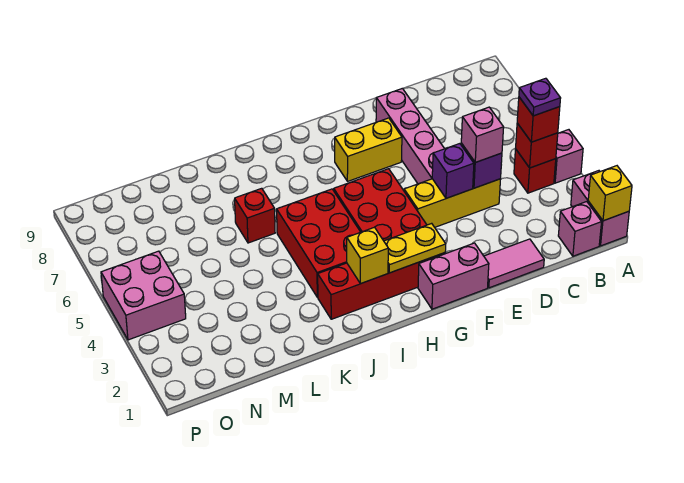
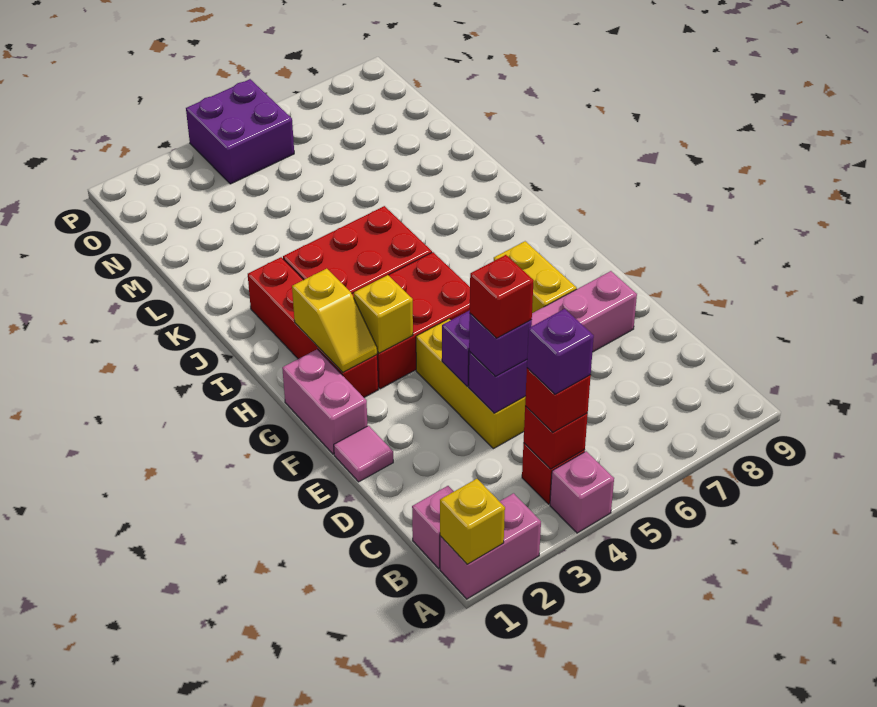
purple 1x1 plate [519,78,561,116] -> purple 1x1 brick [527,309,594,394]
pink 1x2 tile [484,239,544,288] -> pink 1x1 tile [334,426,393,482]
pink 1x1 brick [461,107,504,162] -> purple 1x1 brick [469,314,532,377]
yellow 1x2 plate [384,223,446,273] -> yellow 1x2 slope [292,269,377,372]
yellow 1x1 brick [347,227,388,284] -> yellow 1x1 brick moved to [354,275,413,353]
red 1x1 brick [235,188,275,243] -> red 1x1 brick moved to [470,255,534,338]
pink 2x2 brick [101,251,186,340] -> purple 2x2 brick [186,79,294,184]

